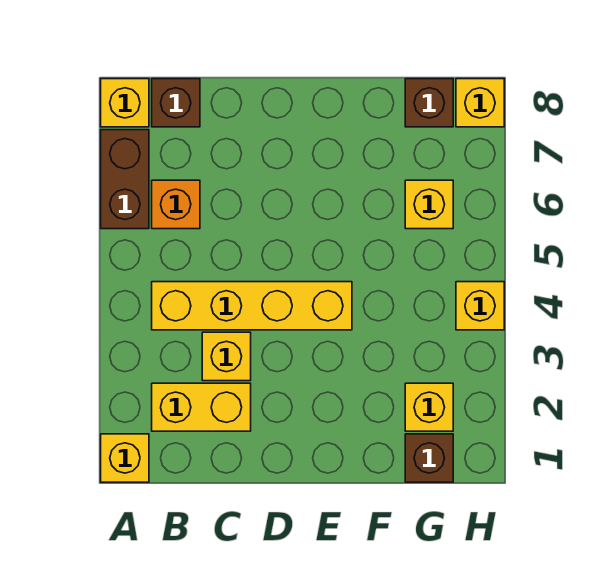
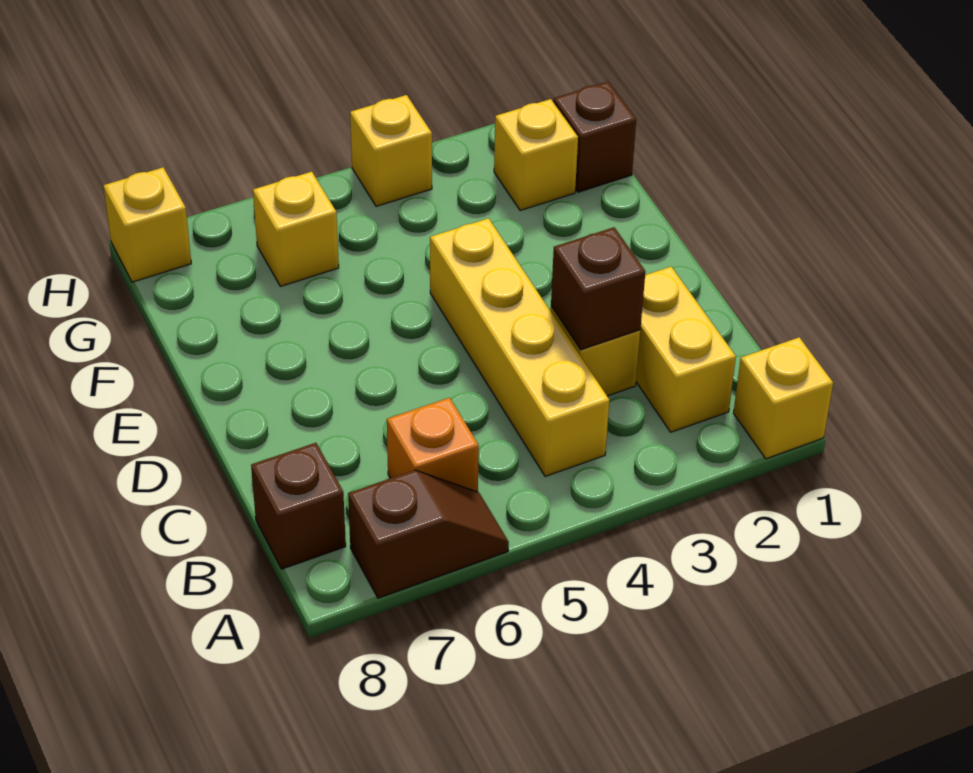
brown 1x2 brick [101,130,149,229] -> brown 1x2 slope [348,470,509,598]
yellow 1x1 brick [101,79,149,127] -> none
brown 1x1 brick [405,79,453,127] -> brown 1x1 brick moved to [551,227,645,350]

